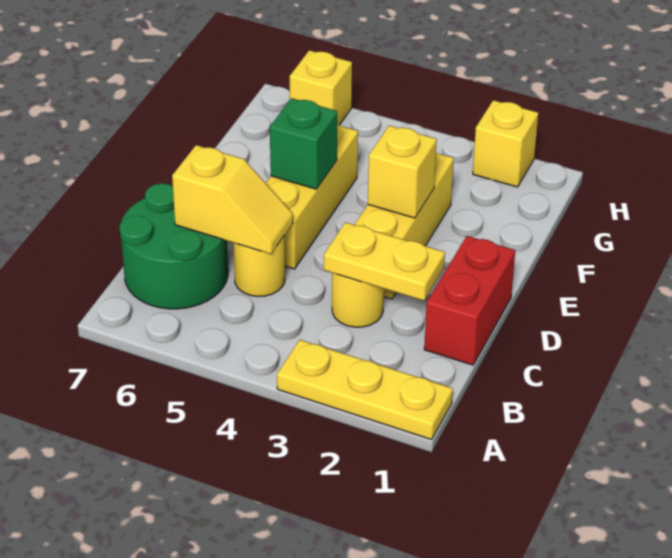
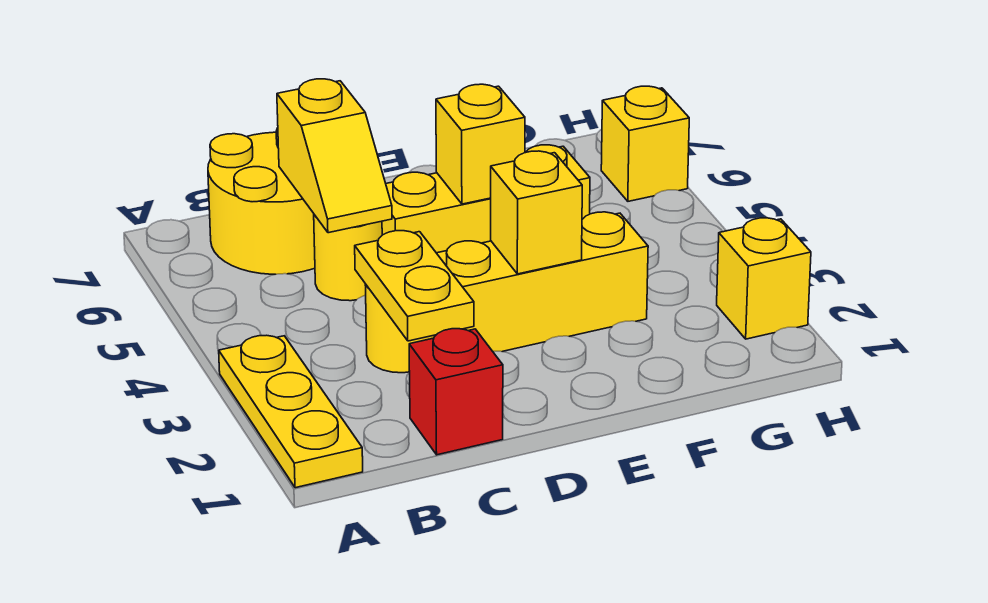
green 2x2 round brick [120,183,228,309] -> yellow 2x2 round brick [208,128,315,274]
red 1x2 brick [424,236,515,365] -> red 1x1 brick [409,329,503,455]
green 1x1 brick [270,98,337,189] -> yellow 1x1 brick [436,84,525,204]

